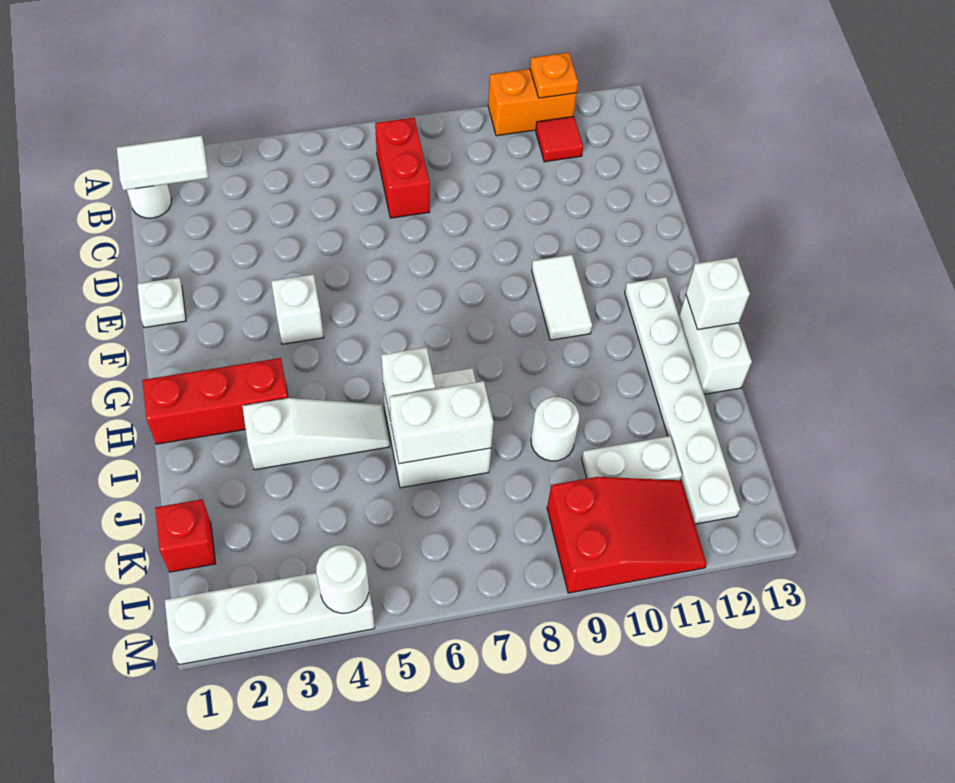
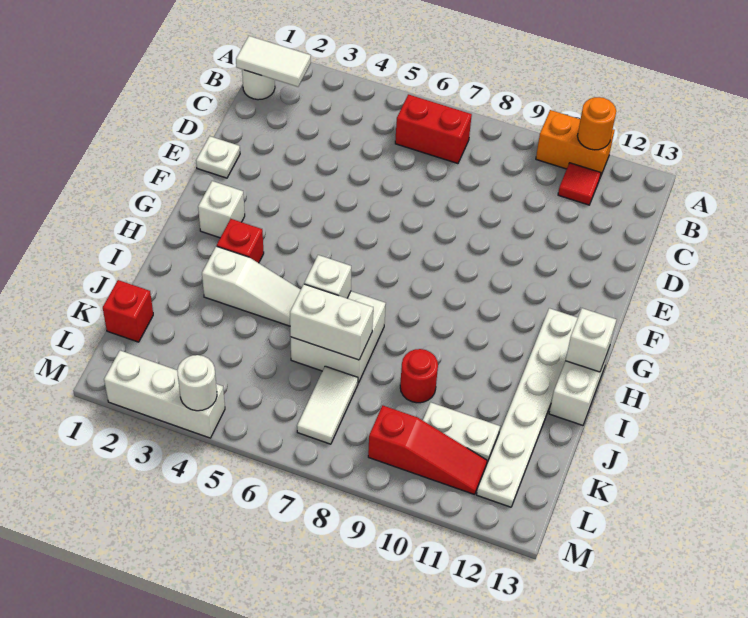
orange 1x1 plate [530,52,578,98] -> orange 1x1 round brick [577,97,616,150]
red 1x2 brick [375,117,430,218] -> red 1x2 brick turned to [395,94,472,164]
white 1x1 brick [271,274,324,344] -> white 1x1 brick moved to [198,181,245,238]
white 1x2 tile [532,255,592,340] -> white 1x2 tile moved to [297,366,358,444]
red 1x3 brick [142,358,288,444] -> red 1x1 brick [217,219,264,263]
white 1x1 round brick [531,397,579,461] -> red 1x1 round brick [400,349,438,403]
red 2x3 slope [547,477,707,593] -> red 1x3 slope [368,405,487,494]
white 1x4 brick [165,573,375,665] -> white 1x3 brick [104,351,225,438]

